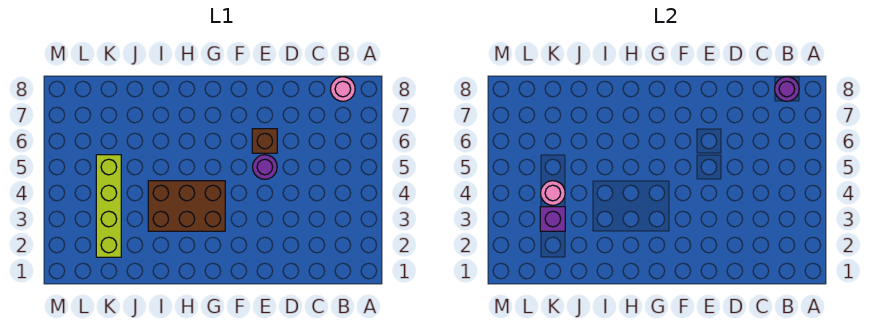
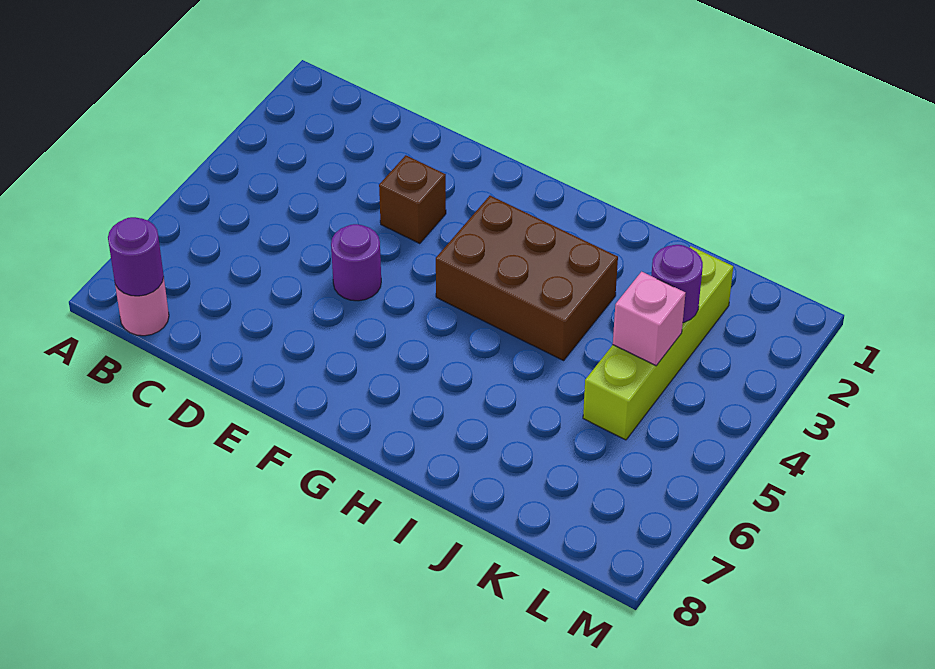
brown 1x1 brick [252,129,277,153] -> brown 1x1 brick moved to [379,155,446,244]
purple 1x1 brick [540,207,565,231] -> purple 1x1 round brick [651,245,703,323]
pink 1x1 round brick [541,181,565,205] -> pink 1x1 brick [613,272,686,366]

